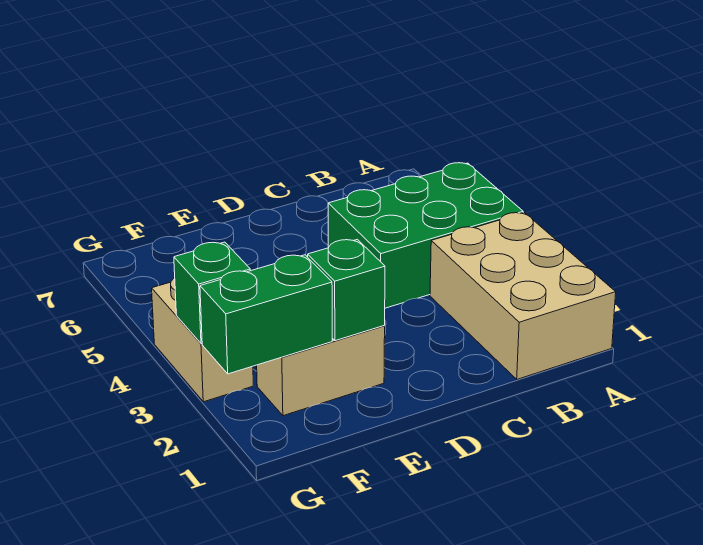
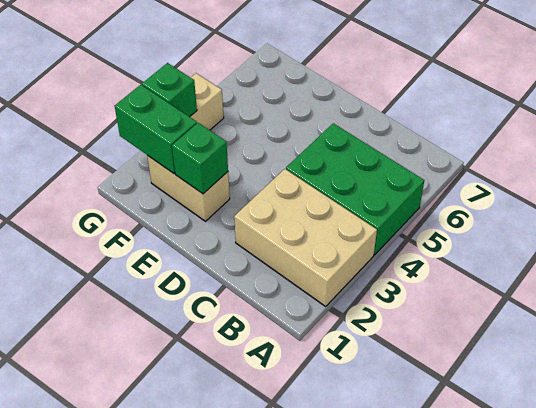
tan 2x3 brick [430,213,616,379] -> tan 2x3 brick turned to [234,169,377,306]

